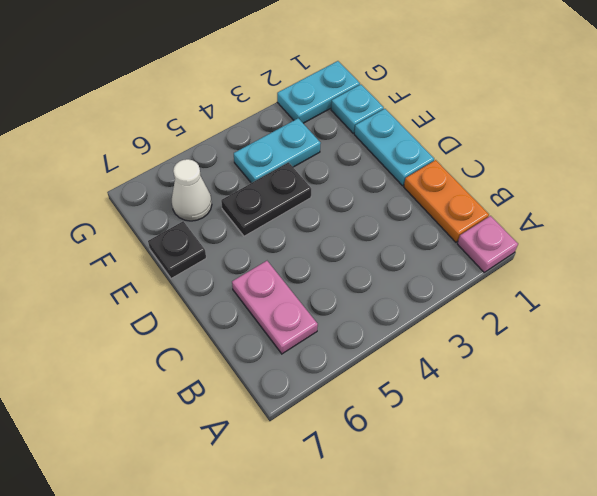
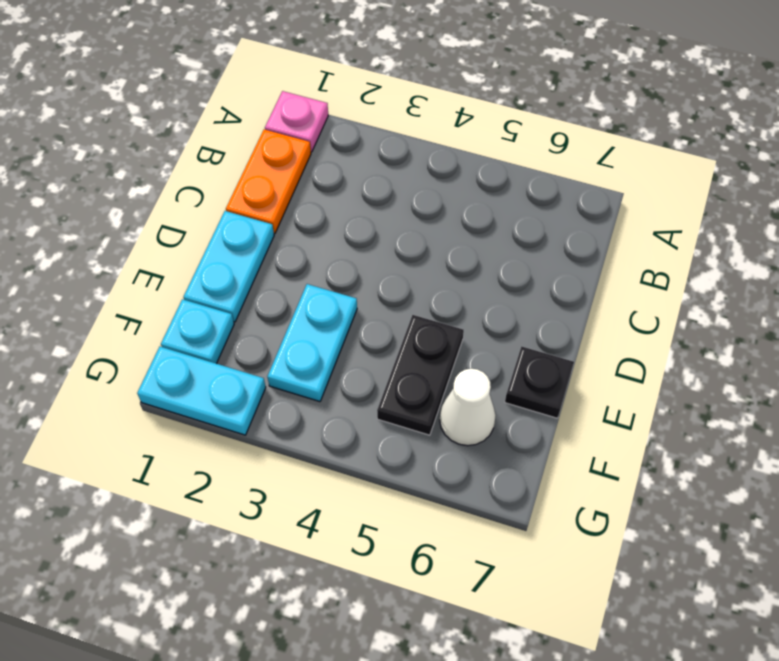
pink 1x2 plate [232,261,318,354] -> none
black 1x2 plate [221,162,311,236] -> black 1x2 plate turned to [377,315,464,435]
cyan 1x2 plate [234,118,321,183] -> cyan 1x2 plate turned to [267,284,357,402]

